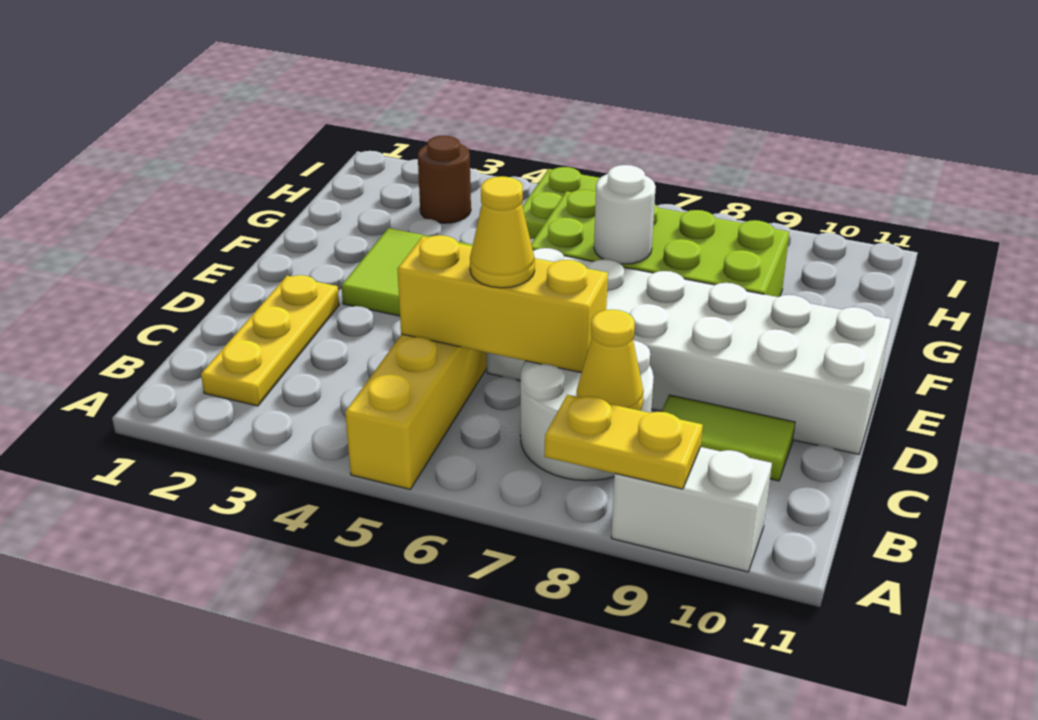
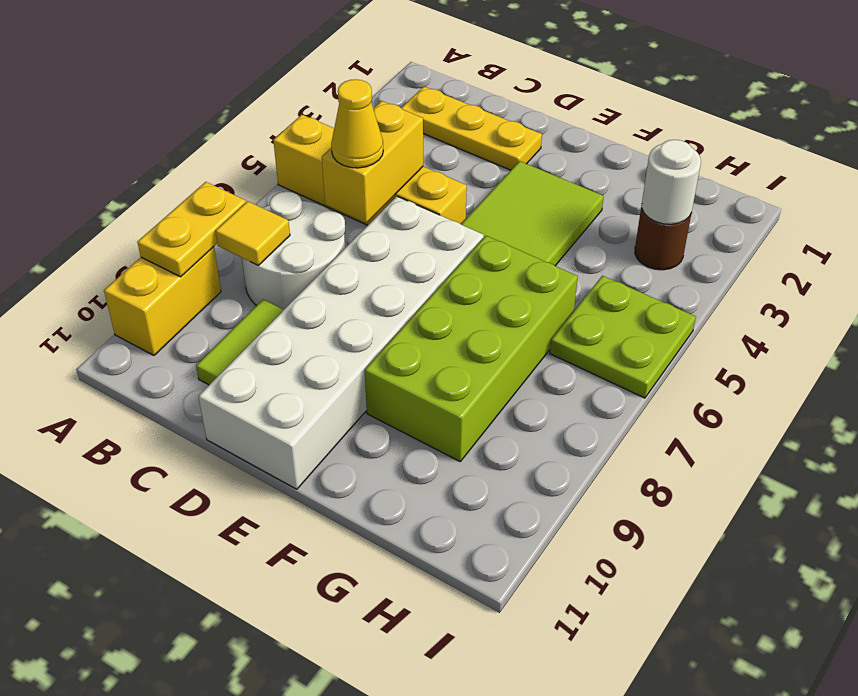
white 1x2 brick [611,447,772,572] -> yellow 1x2 brick [104,247,221,355]
yellow 1x1 cone [577,310,644,410] -> yellow 1x1 tile [215,201,290,265]
yellow 1x3 brick [397,235,608,373] -> yellow 1x2 brick [322,101,423,223]
white 1x1 round brick [594,165,656,264] -> white 1x1 round brick moved to [642,140,701,224]

